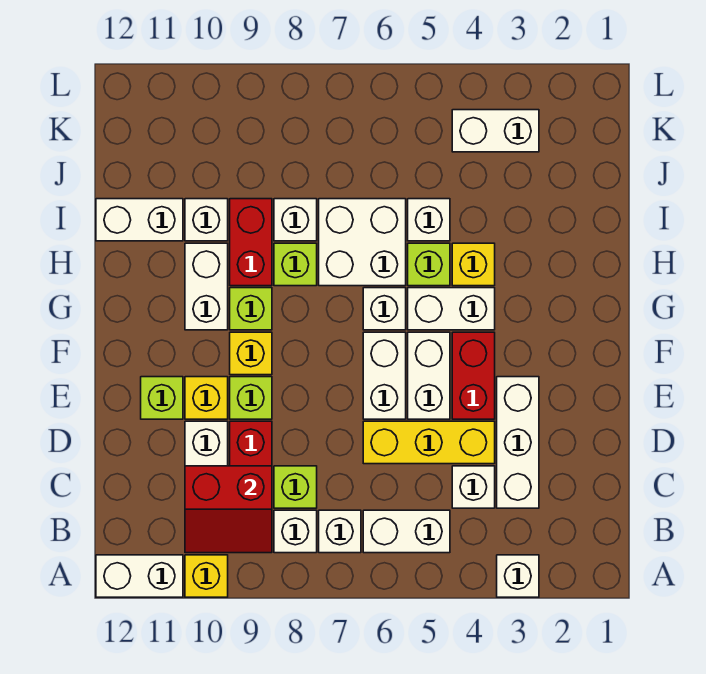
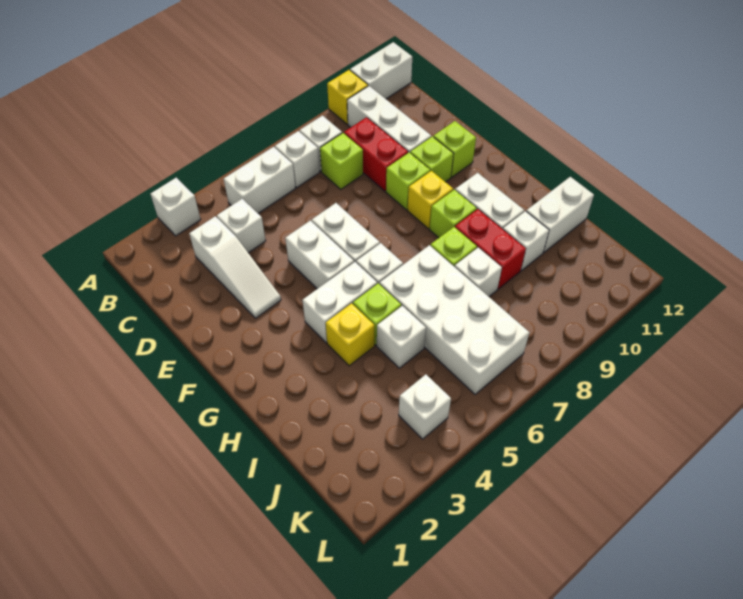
red 2x2 slope [185,466,272,553] -> none
white 1x3 brick [497,377,539,508] -> white 1x3 slope [189,216,281,318]
yellow 1x3 brick [363,421,495,464] -> none
red 1x2 brick [452,332,495,419] -> none
yellow 1x1 brick [185,377,228,419] -> lime 1x1 brick [410,136,453,182]
white 2x2 brick [319,199,406,286] -> white 2x4 brick [380,245,529,394]
white 1x2 brick [452,110,539,152] -> white 1x1 brick [399,375,451,439]

